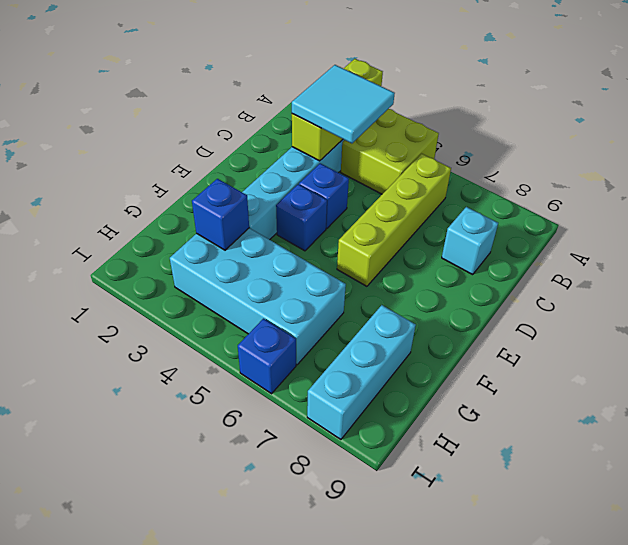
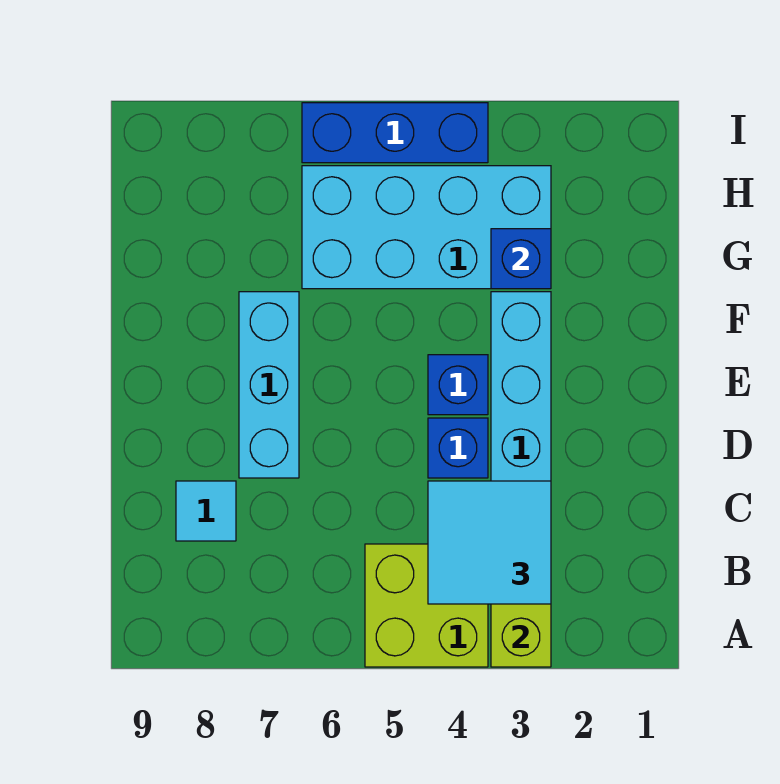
lime 1x4 brick [337,154,451,286] -> none
cyan 1x1 brick [442,207,498,275] -> cyan 1x1 tile [176,481,236,541]
cyan 1x3 brick [307,305,416,439] -> cyan 1x3 brick moved to [239,292,299,478]
blue 1x1 brick [238,319,296,394] -> blue 1x3 brick [302,103,488,163]

